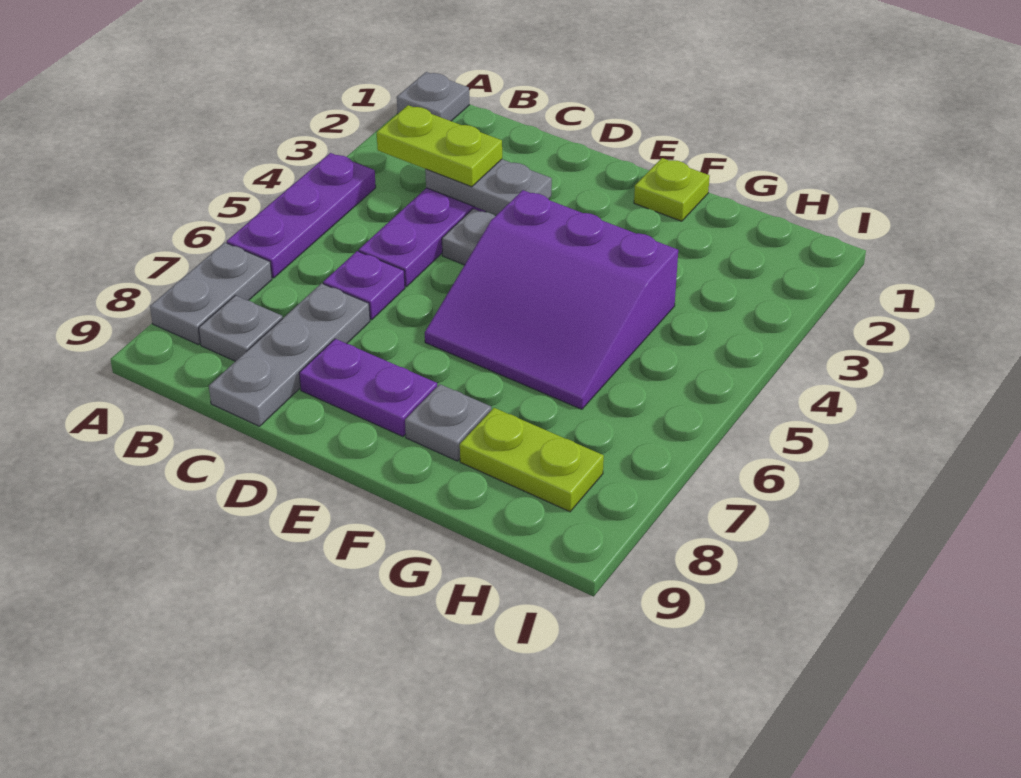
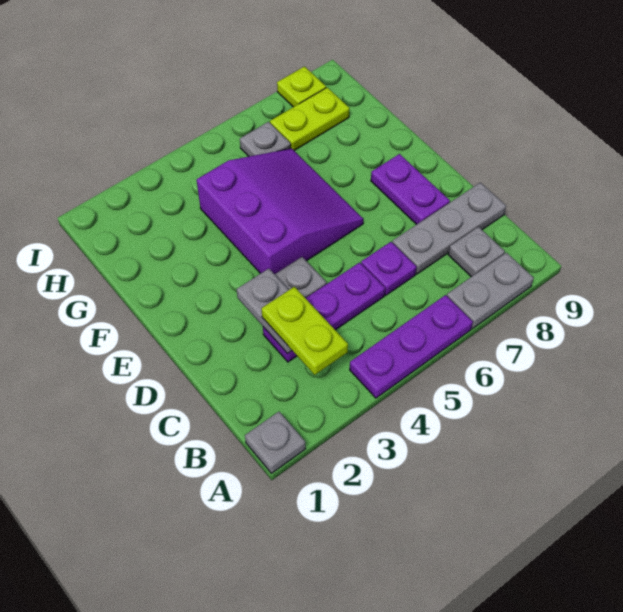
lime 1x1 plate [634,158,710,221] -> lime 1x1 plate moved to [277,67,326,107]
grey 1x1 plate [405,384,491,461] -> grey 1x1 plate moved to [240,122,291,156]
lime 1x2 plate [460,408,604,512] -> lime 1x2 plate turned to [270,87,349,150]

